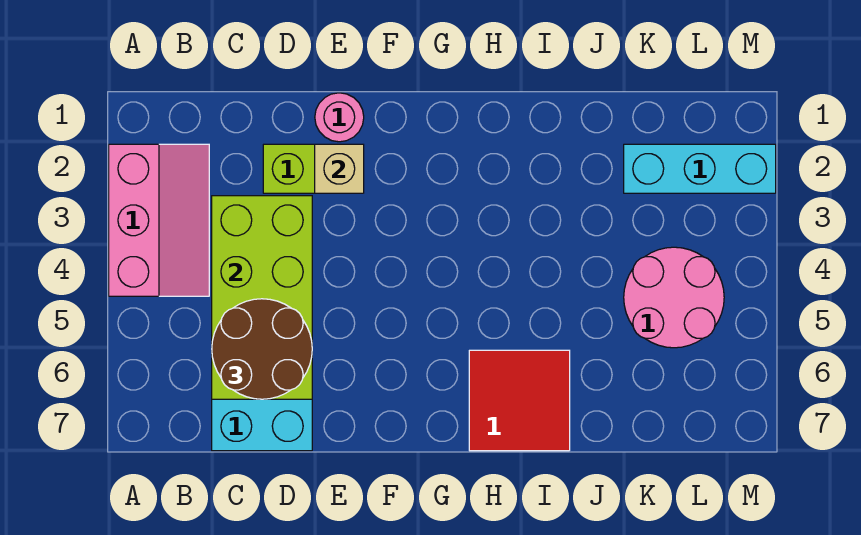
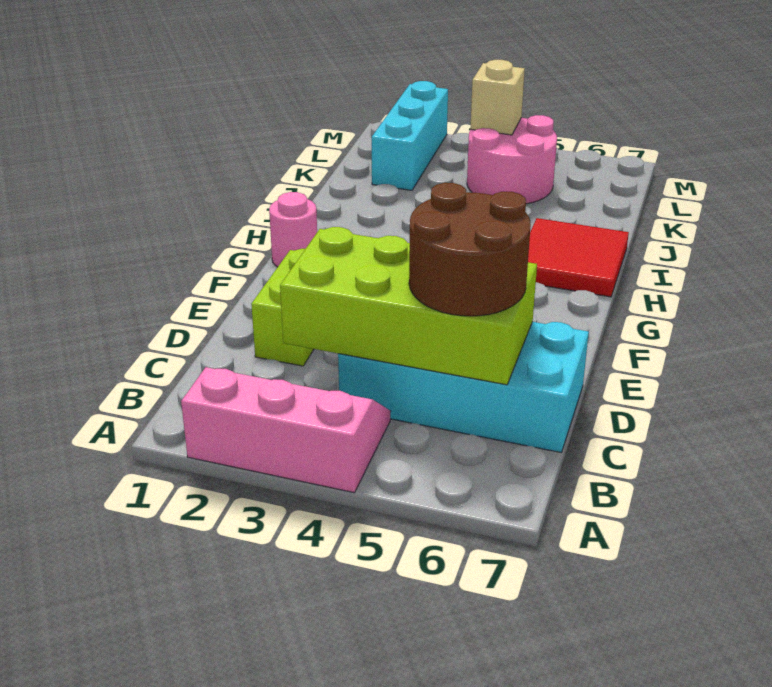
pink 1x1 round brick [315,93,364,142] -> pink 1x1 round brick moved to [269,192,317,267]
tan 1x1 brick [315,144,364,193] -> tan 1x1 brick moved to [470,60,525,135]

